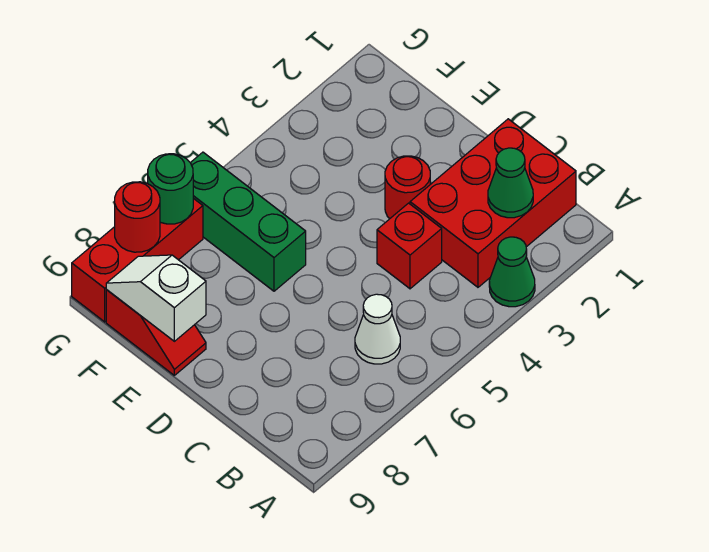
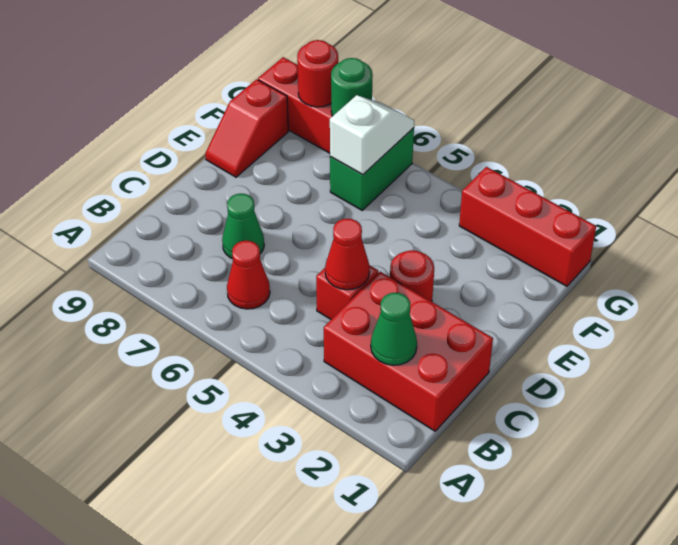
green 1x1 cone [489,237,535,307] -> green 1x1 cone moved to [222,194,264,259]
white 1x1 cone [355,294,400,364] -> red 1x1 cone [227,241,270,309]
none -> red 1x1 cone [325,219,370,290]
green 1x3 brick [191,152,306,291] -> green 1x2 brick [330,128,414,210]
white 1x2 slope [106,255,206,341] -> white 1x2 slope moved to [330,95,414,175]
none -> red 1x3 brick [459,167,596,286]

